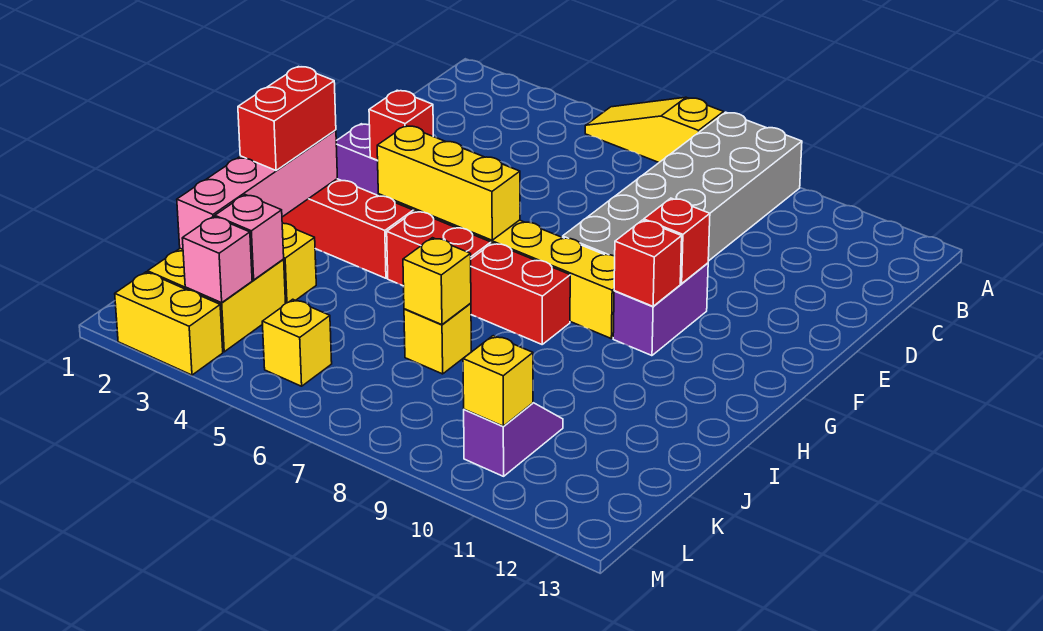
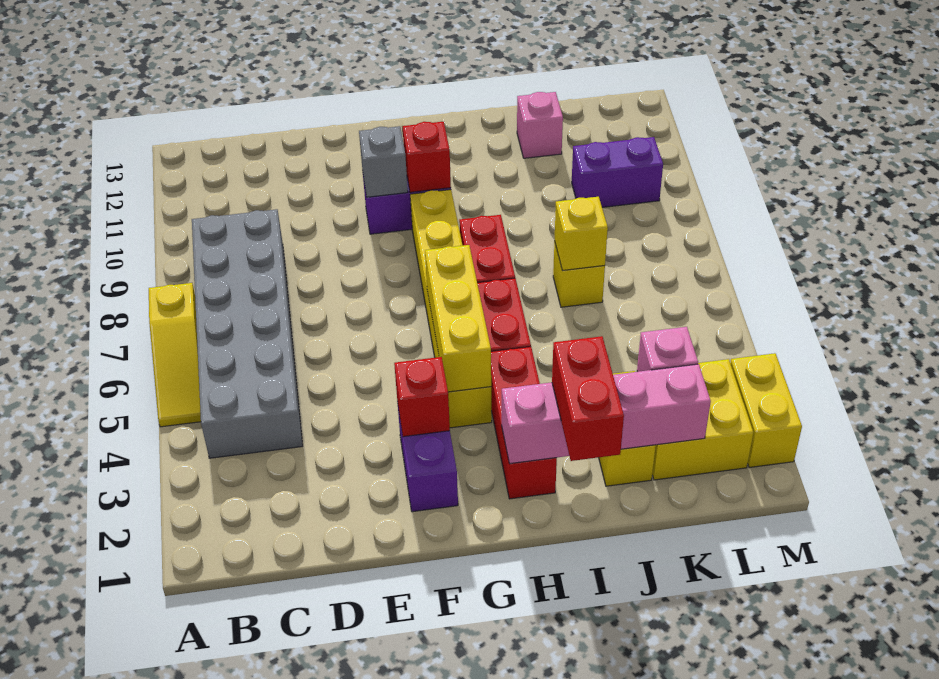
grey 2x6 brick [563,112,802,261] -> grey 2x6 brick turned to [192,209,303,458]
red 1x1 brick [644,198,710,284] -> grey 1x1 brick [359,126,408,197]
red 1x2 brick [238,67,336,170] -> red 1x2 brick turned to [552,336,624,461]
purple 1x2 slope [464,403,563,476] -> purple 1x2 brick [572,137,663,207]
pink 1x1 brick [182,216,252,303] -> pink 1x1 brick moved to [517,92,563,158]
yellow 1x1 brick [262,299,332,386] -> none
yellow 1x1 brick [463,336,533,426] -> none

